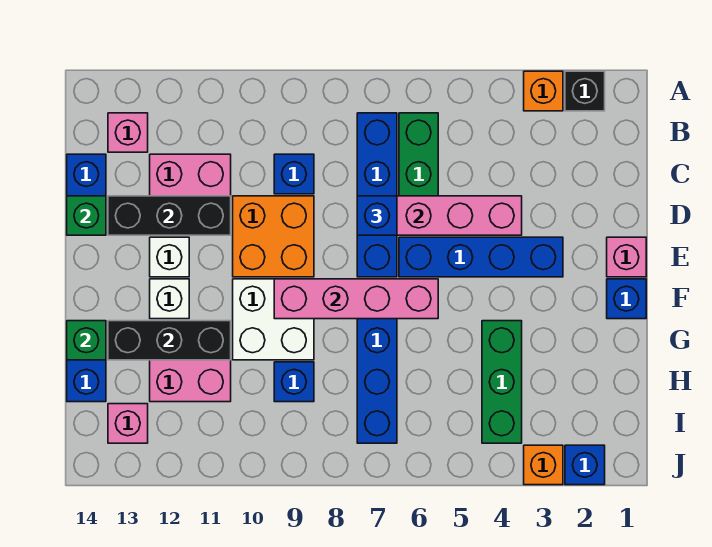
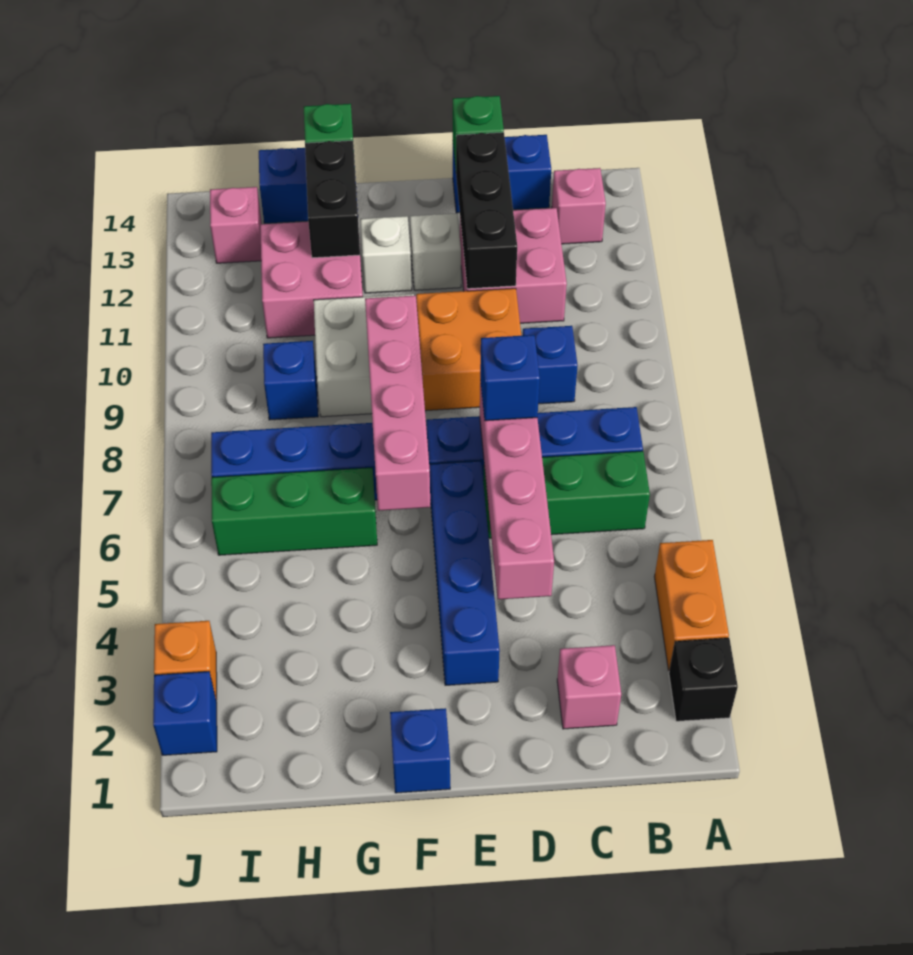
orange 1x1 brick [524,71,563,111] -> orange 1x2 brick [654,540,729,671]
pink 1x1 brick [607,237,646,277] -> pink 1x1 brick moved to [557,645,621,729]
green 1x3 brick [482,321,522,443] -> green 1x3 brick moved to [211,468,377,555]
black 1x3 brick [108,321,231,360] -> black 1x2 brick [305,141,360,258]

